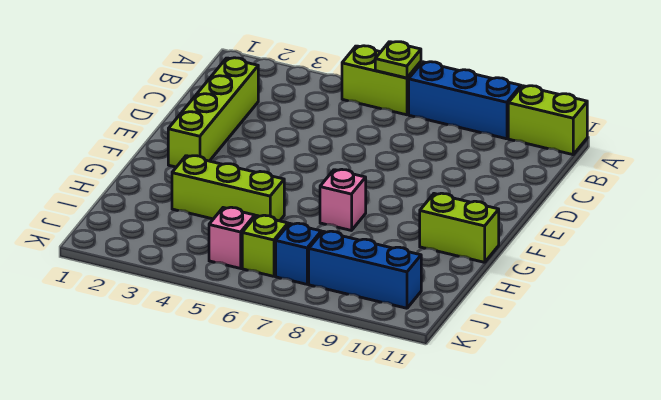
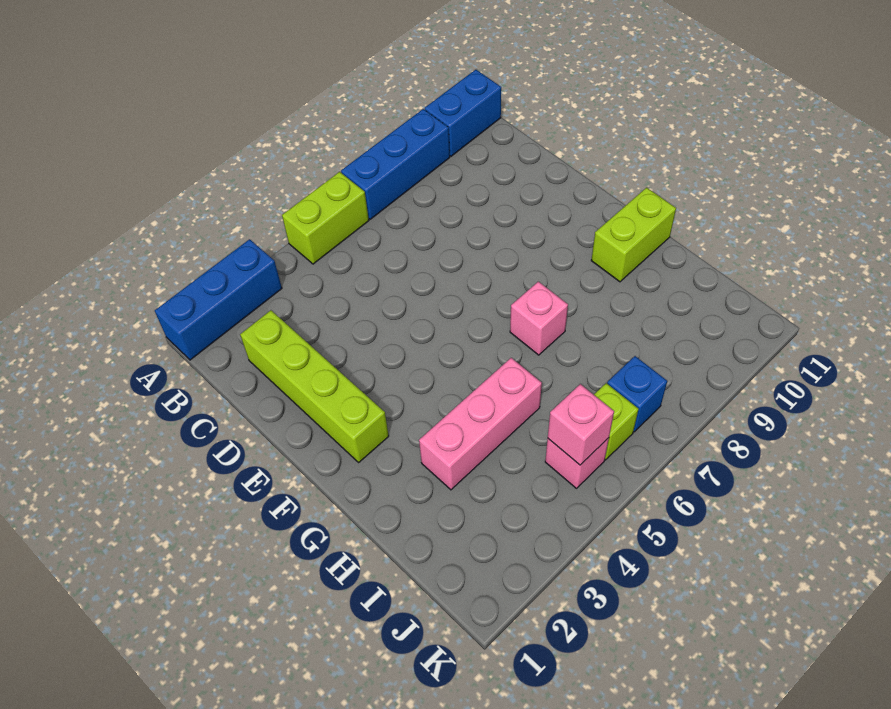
lime 1x1 plate [375,42,421,78] -> none
lime 1x2 brick [508,86,587,155] -> blue 1x2 brick [425,70,501,156]
lime 1x3 brick [172,156,284,221] -> pink 1x3 brick [419,358,542,490]
none -> pink 1x1 brick [548,384,614,465]
blue 1x3 brick [309,231,421,308] -> blue 1x3 brick moved to [155,239,282,360]

